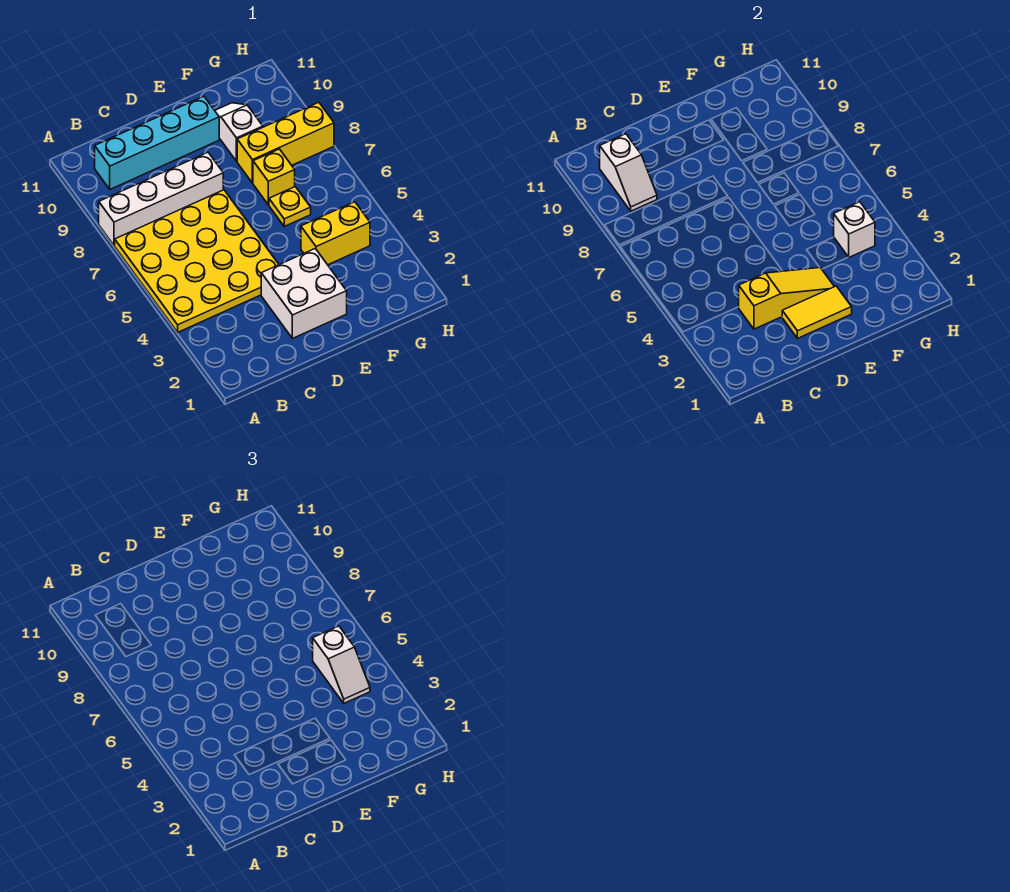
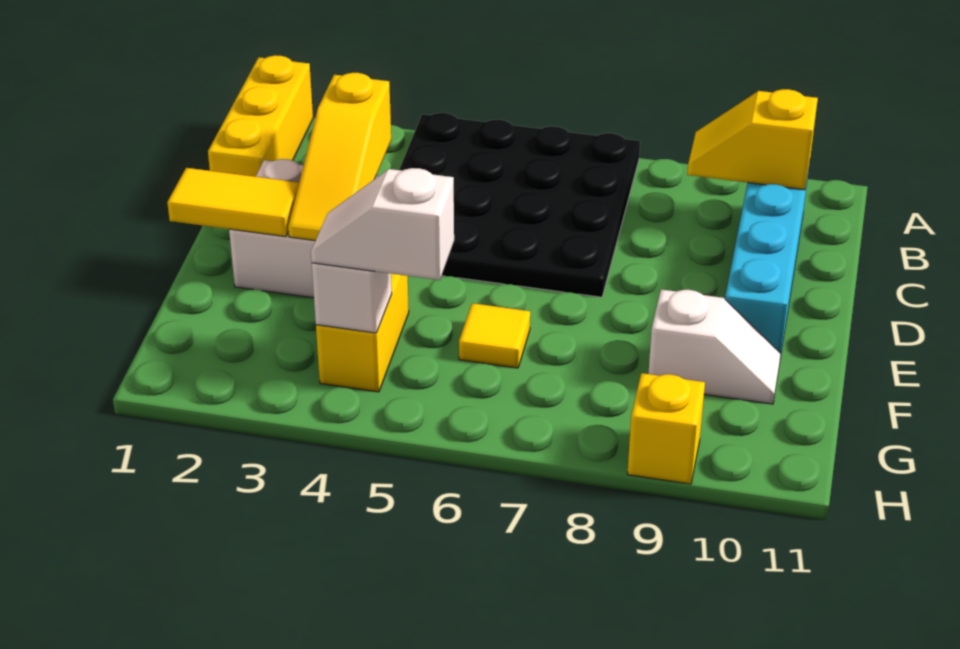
yellow 4x4 plate [115,190,279,332] -> black 4x4 plate [399,113,640,297]
white 1x4 brick [99,152,223,245] -> none
white 1x2 slope [600,134,657,211] -> yellow 1x2 slope [687,89,818,190]
yellow 1x2 tile [782,286,852,338] -> yellow 1x2 tile turned to [167,168,299,237]
yellow 1x1 plate [269,187,311,226] -> yellow 1x1 tile [459,303,530,368]
yellow 1x1 brick [253,149,295,205] -> yellow 1x1 brick moved to [627,373,705,484]
yellow 1x3 brick [237,102,334,183] -> yellow 1x3 brick moved to [208,55,313,177]

